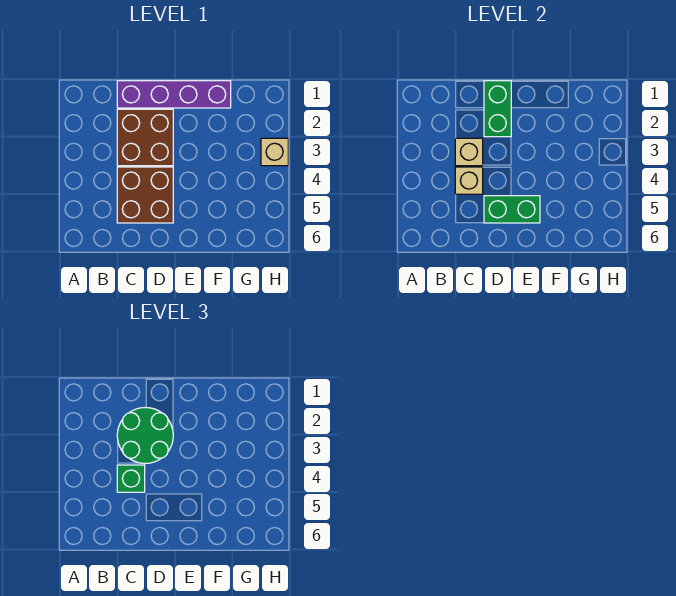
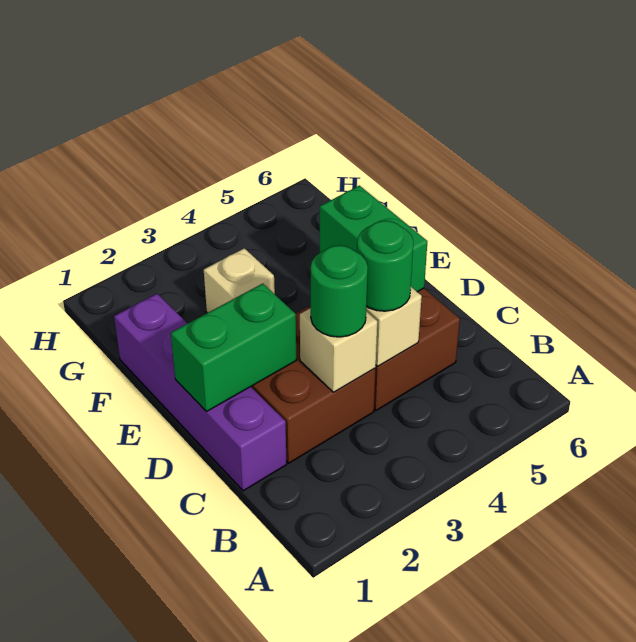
green 2x2 round brick [117,407,173,464] -> green 1x1 round brick [311,245,368,337]
green 1x1 brick [117,465,145,492] -> green 1x1 round brick [357,221,413,311]
tan 1x1 brick [261,138,288,166] -> tan 1x1 brick moved to [204,248,275,313]

